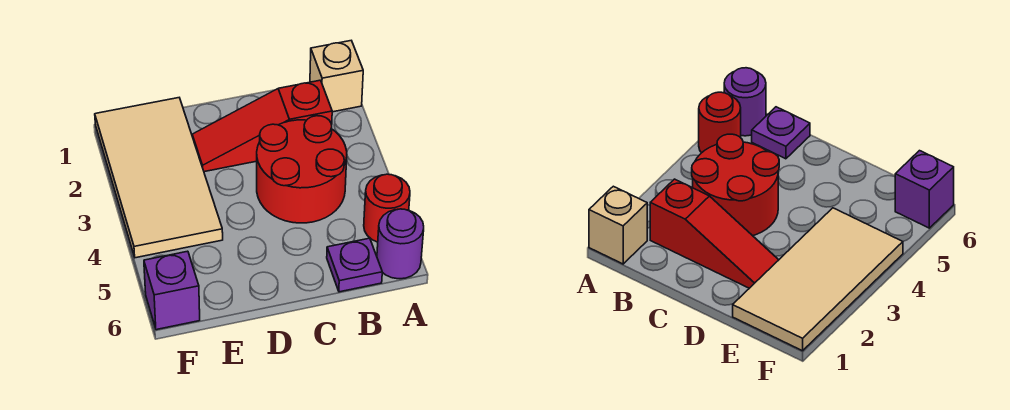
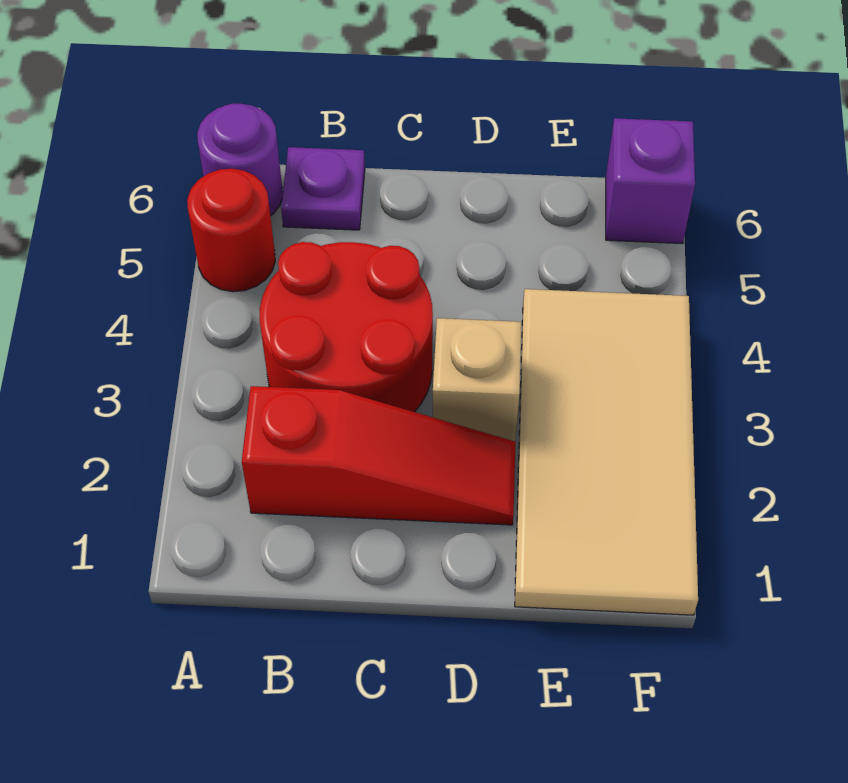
tan 1x1 brick [310,41,363,112] -> tan 1x1 brick moved to [433,318,522,441]

